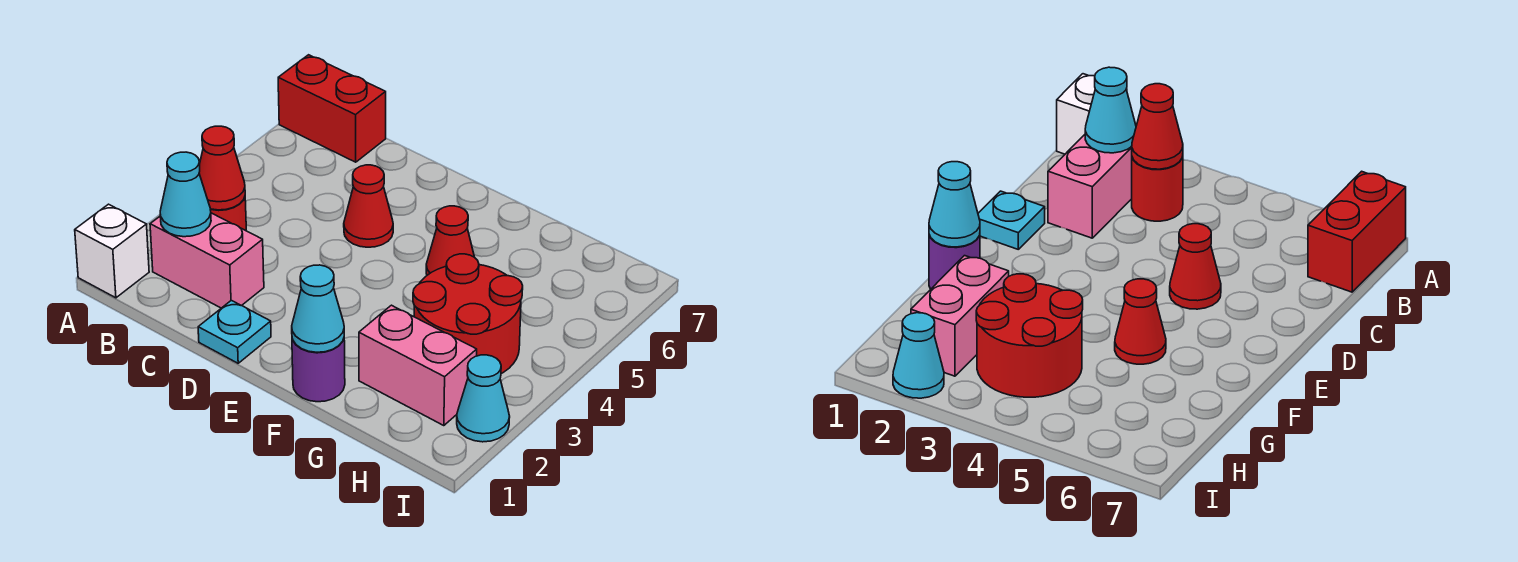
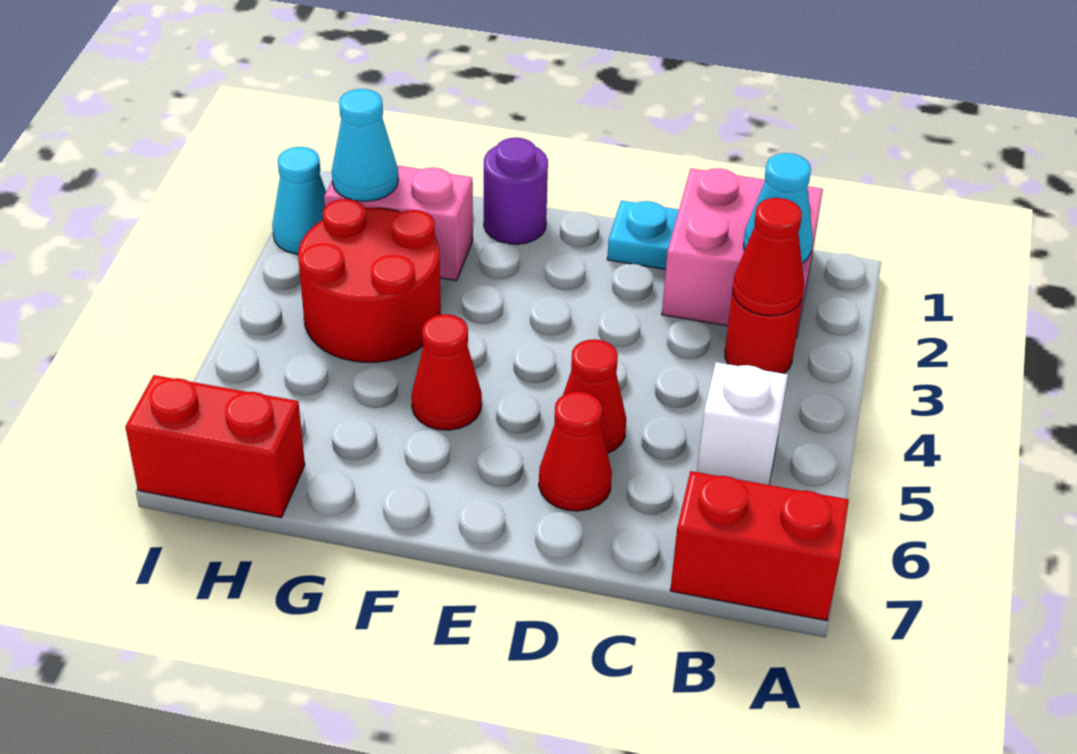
white 1x1 brick [75,204,149,298] -> white 1x1 brick moved to [697,362,788,485]
pink 1x2 brick [150,213,264,308] -> pink 2x2 brick [662,168,823,337]
none -> red 1x1 cone [539,392,612,511]
cyan 1x1 cone [292,265,344,352] -> cyan 1x1 cone moved to [332,89,398,201]
none -> red 1x2 brick [125,375,305,518]

